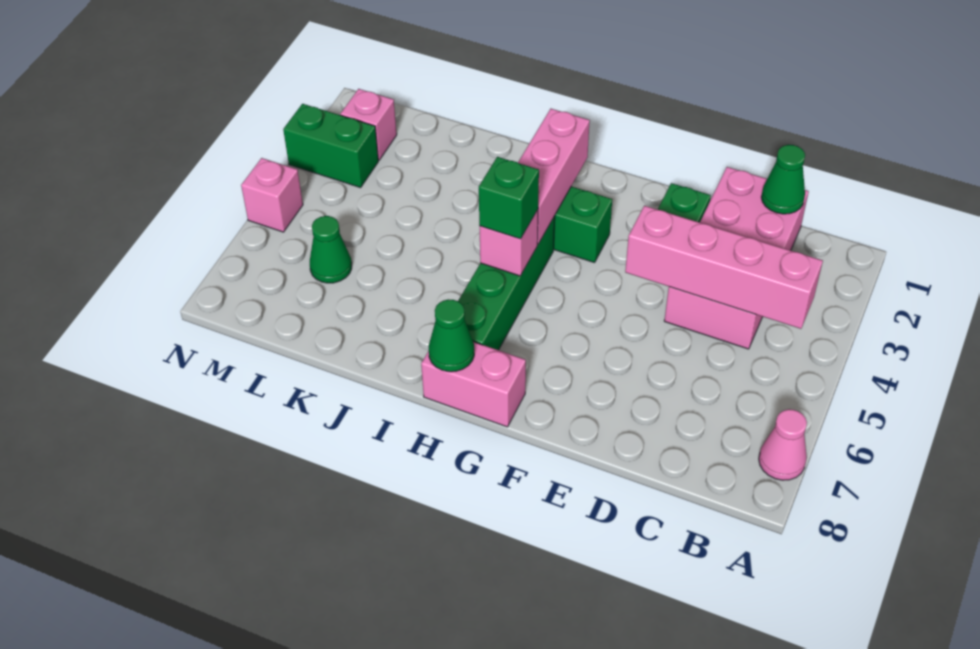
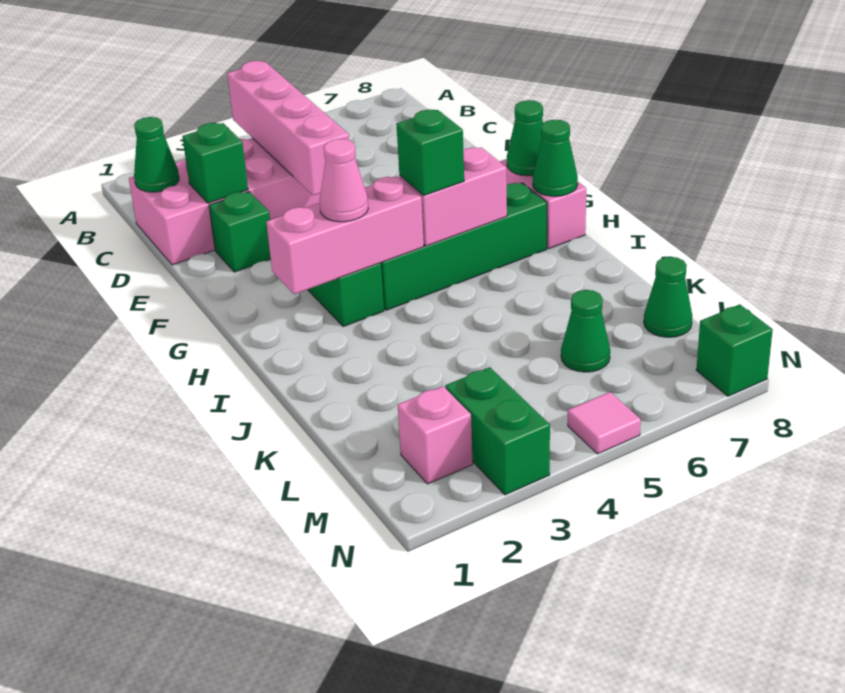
pink 1x1 cone [759,409,807,480] -> pink 1x1 cone moved to [320,139,368,222]
none -> green 1x1 brick [182,123,248,203]
none -> green 1x1 cone [507,100,543,176]
pink 1x1 brick [480,210,538,276] -> pink 1x2 brick [399,147,507,246]
none -> green 1x1 cone [644,257,692,337]
pink 1x1 brick [241,158,303,232] -> pink 1x1 tile [568,392,641,454]
none -> green 1x1 brick [696,304,773,396]

